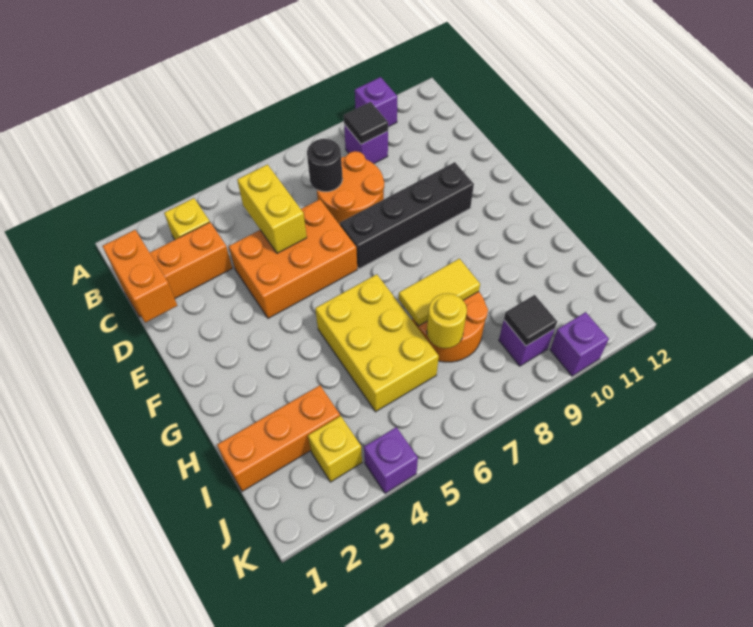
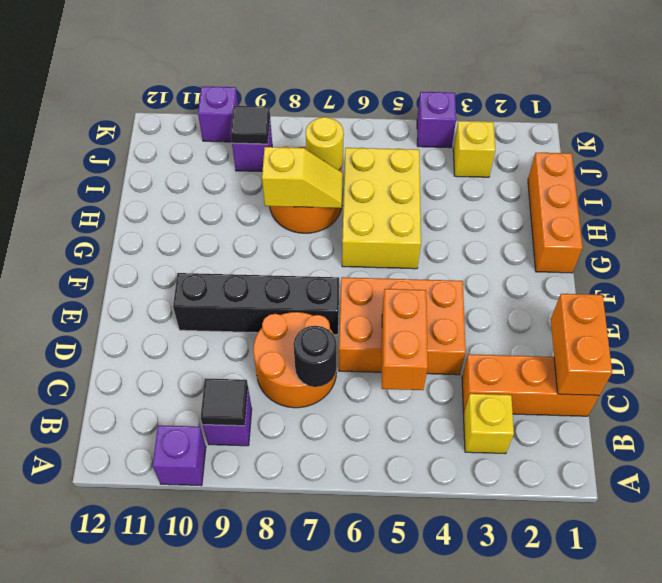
yellow 1x2 brick [237,165,307,253] -> orange 1x2 brick [382,289,428,390]
yellow 1x2 tile [399,259,480,326] -> yellow 1x2 slope [262,147,343,208]
orange 1x3 brick [217,385,340,491] -> orange 1x3 brick turned to [528,153,583,273]

